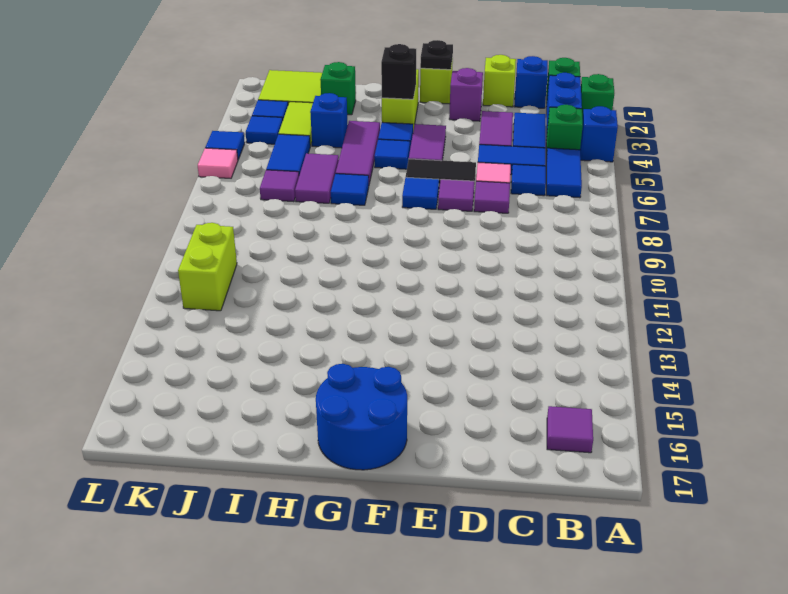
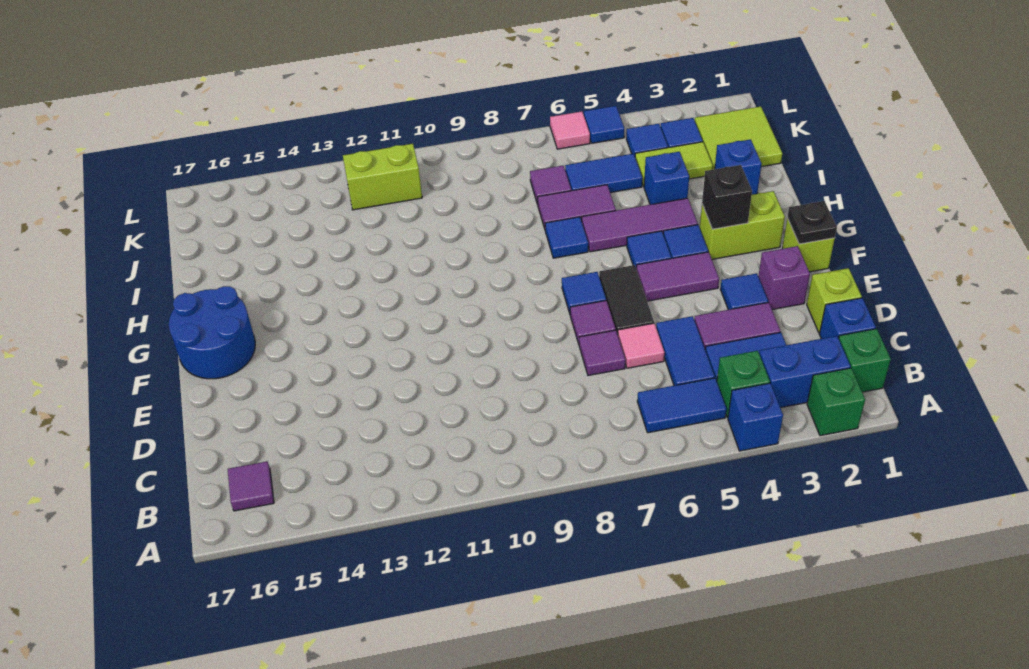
blue 1x1 tile [511,164,546,196] -> blue 1x1 tile moved to [720,273,768,310]
green 1x1 brick [320,62,356,115] -> blue 1x1 brick [715,139,761,195]

